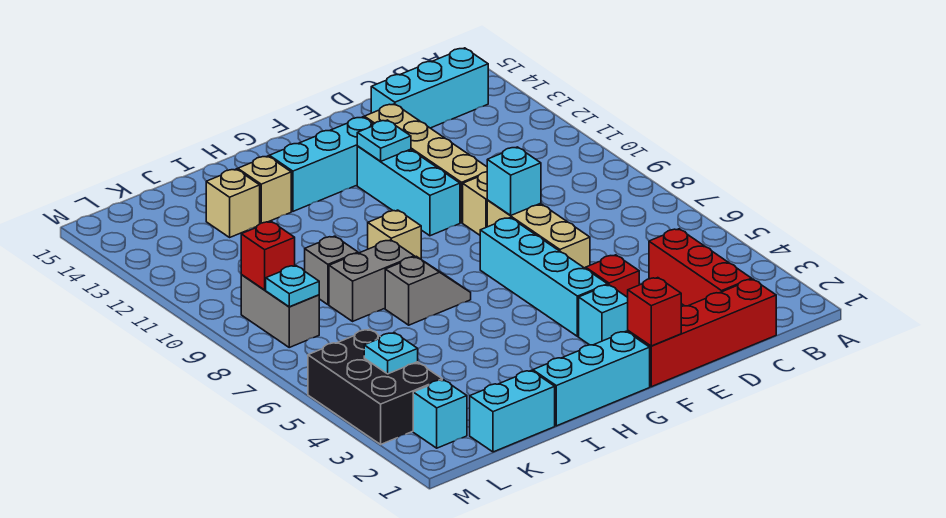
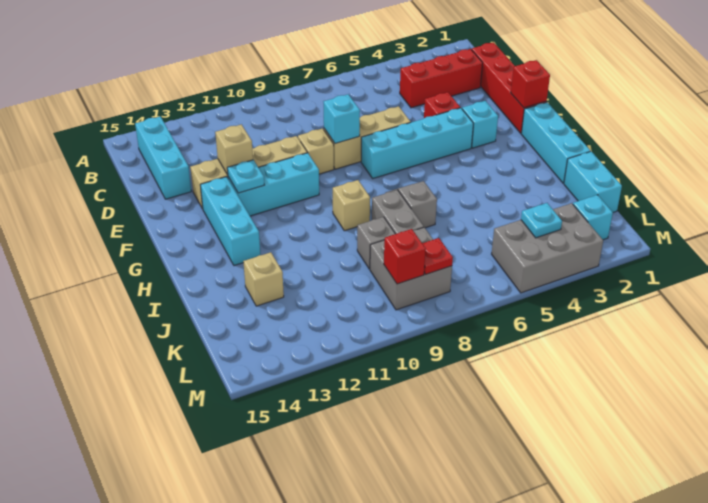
tan 1x1 brick [238,156,291,223] -> tan 1x1 brick moved to [215,124,253,175]
black 2x3 brick [308,329,442,444] -> grey 2x3 brick [492,203,603,293]
grey 1x2 brick [241,275,319,347] -> grey 2x2 brick [370,227,452,310]
cyan 1x1 plate [266,265,319,307] -> red 1x1 plate [422,238,453,274]

